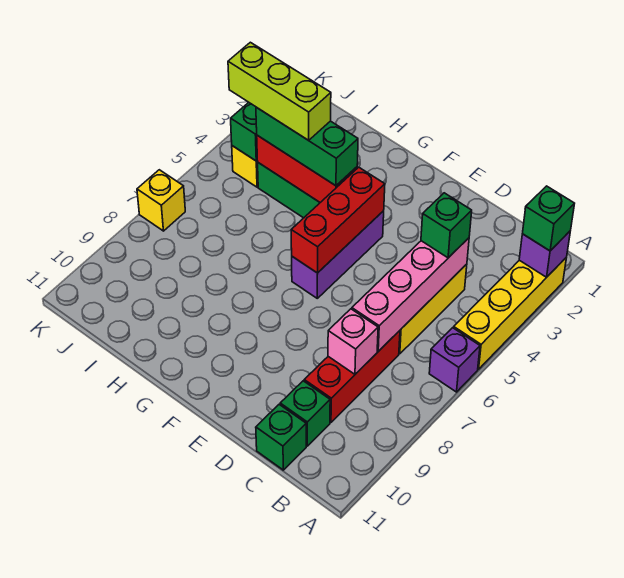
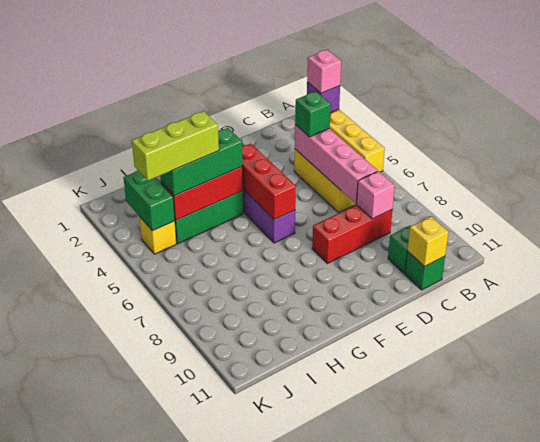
green 1x1 brick [522,186,575,251] -> pink 1x1 brick [307,50,341,93]
purple 1x1 brick [429,328,480,392] -> none
red 1x3 brick [304,331,400,422] -> red 1x3 brick turned to [312,205,392,264]
yellow 1x1 brick [137,170,185,231] -> yellow 1x1 brick moved to [408,217,448,267]

